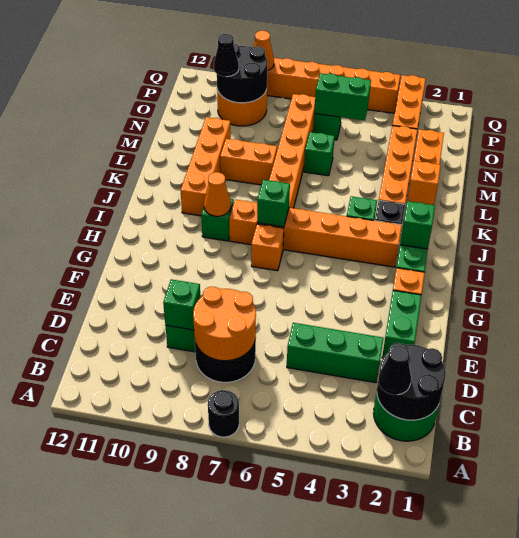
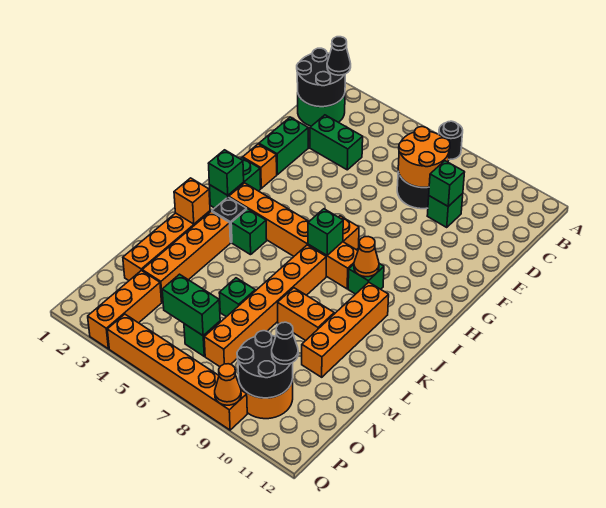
green 1x3 brick [287,323,384,383] -> green 1x2 brick [310,115,363,170]

